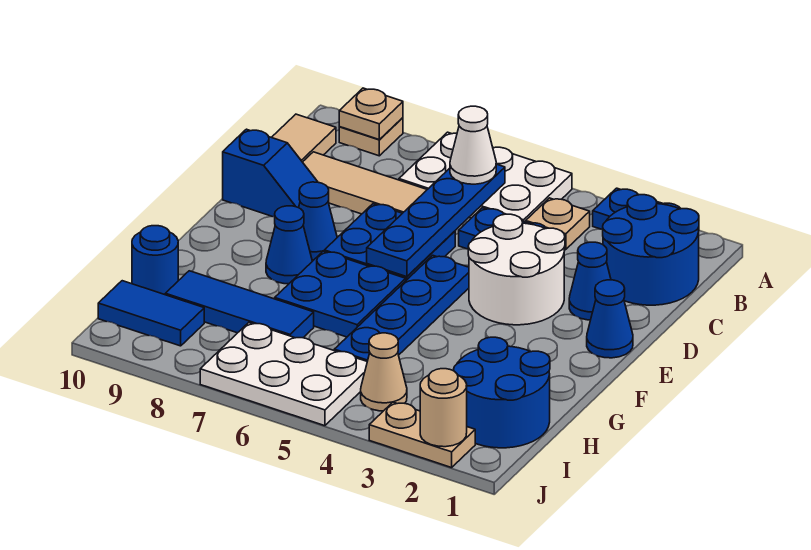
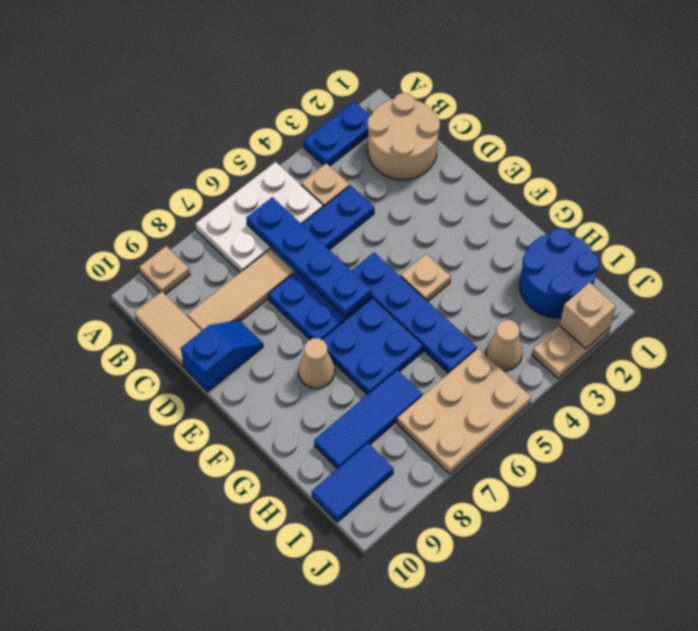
tan 1x1 plate [339,88,403,139] -> tan 1x1 plate moved to [401,254,451,301]
blue 2x2 round brick [603,195,699,305] -> tan 2x2 round brick [368,93,440,180]
white 1x1 cone [450,106,496,184] -> none
blue 1x1 cone [569,242,611,320] -> none
white 2x2 round brick [468,214,565,325] -> none
blue 1x1 cone [587,280,633,358] -> none
blue 1x1 cone [299,182,337,260] -> none
blue 1x1 cone [266,206,312,284] -> tan 1x1 cone [299,338,335,389]
blue 1x1 round brick [132,226,178,295] -> none
white 2x3 plate [200,323,367,426] -> tan 2x3 plate [397,348,531,474]
tan 1x1 round brick [420,369,467,447] -> tan 1x1 brick [560,283,616,349]

